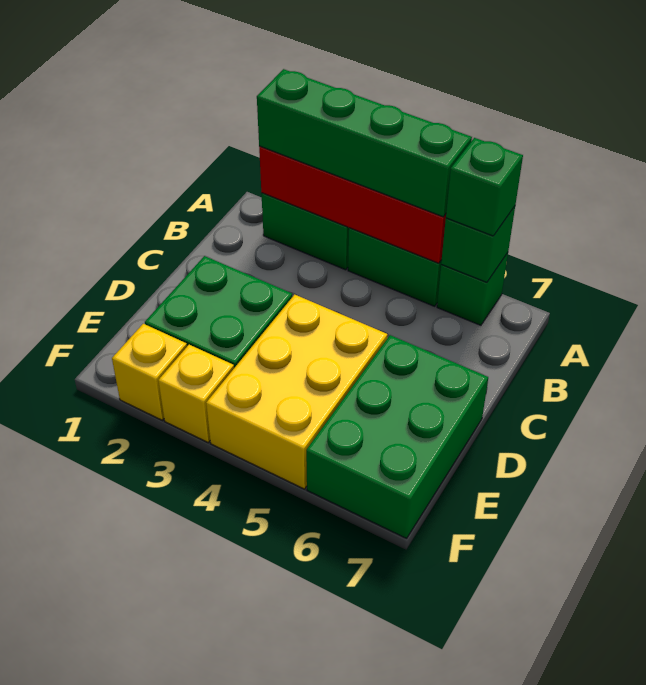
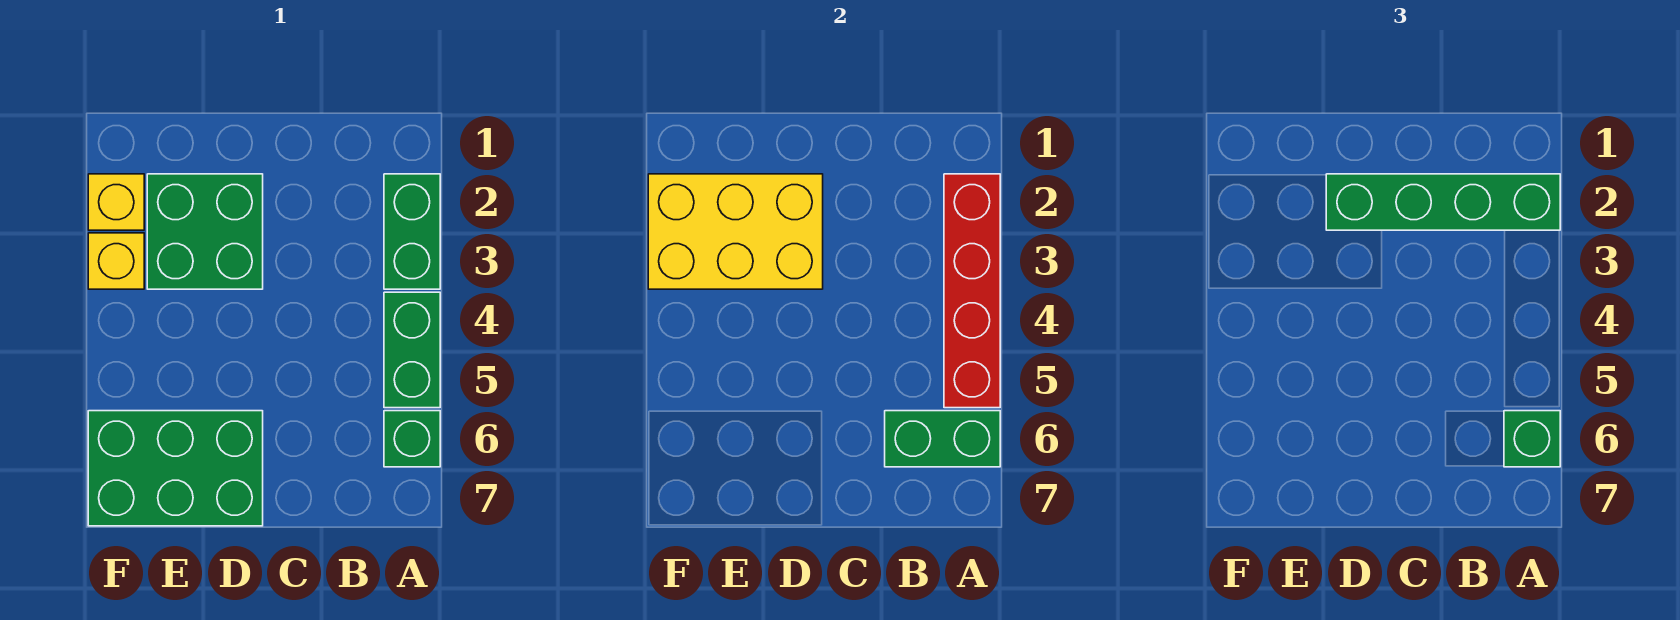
green 1x4 brick [257,69,472,217] -> green 1x4 brick turned to [1326,174,1560,230]
green 1x1 brick [441,206,515,282] -> green 1x2 brick [885,411,1000,467]
yellow 2x3 brick [206,295,388,489] -> yellow 2x3 brick moved to [648,174,823,289]

